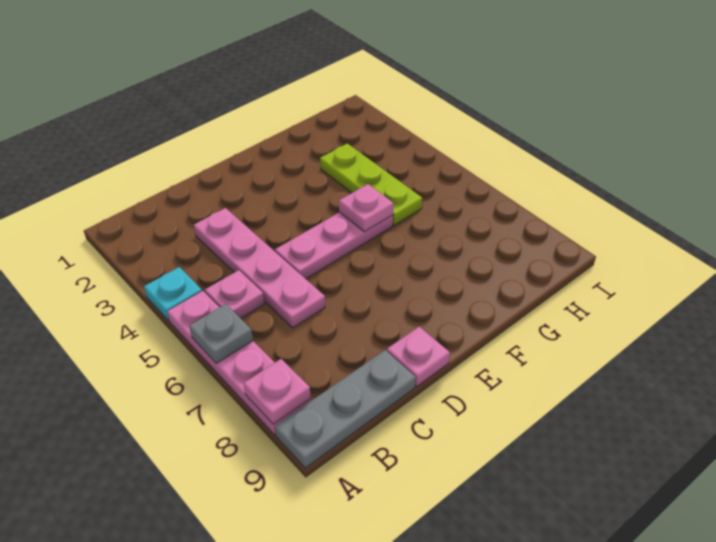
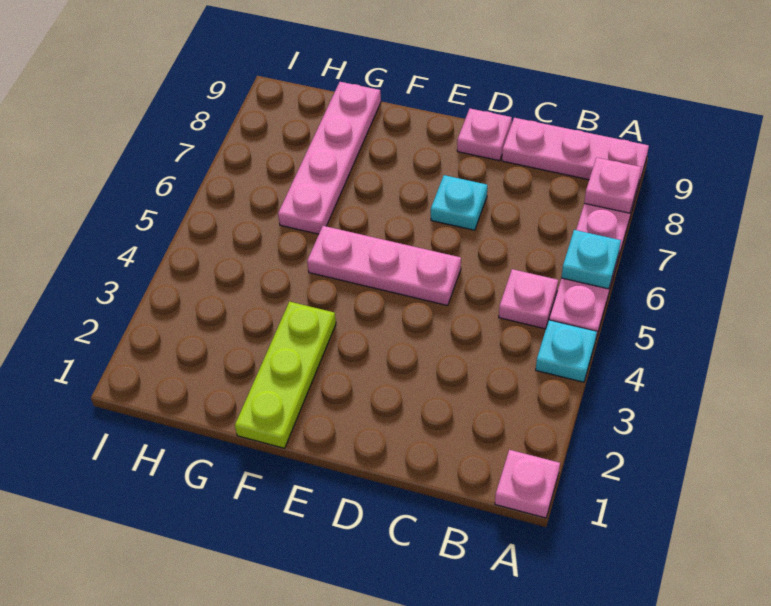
grey 1x1 plate [189,304,253,363] -> cyan 1x1 plate [561,230,621,289]
grey 1x3 plate [275,350,416,468] -> pink 1x3 plate [502,118,649,187]
pink 1x4 plate [194,208,325,328] -> pink 1x4 plate moved to [278,82,381,234]
none -> cyan 1x1 plate [431,175,487,230]
pink 1x1 plate [339,184,394,232] -> pink 1x1 plate moved to [495,450,560,518]
lime 1x3 plate [320,144,422,225] -> lime 1x3 plate moved to [235,302,336,448]

